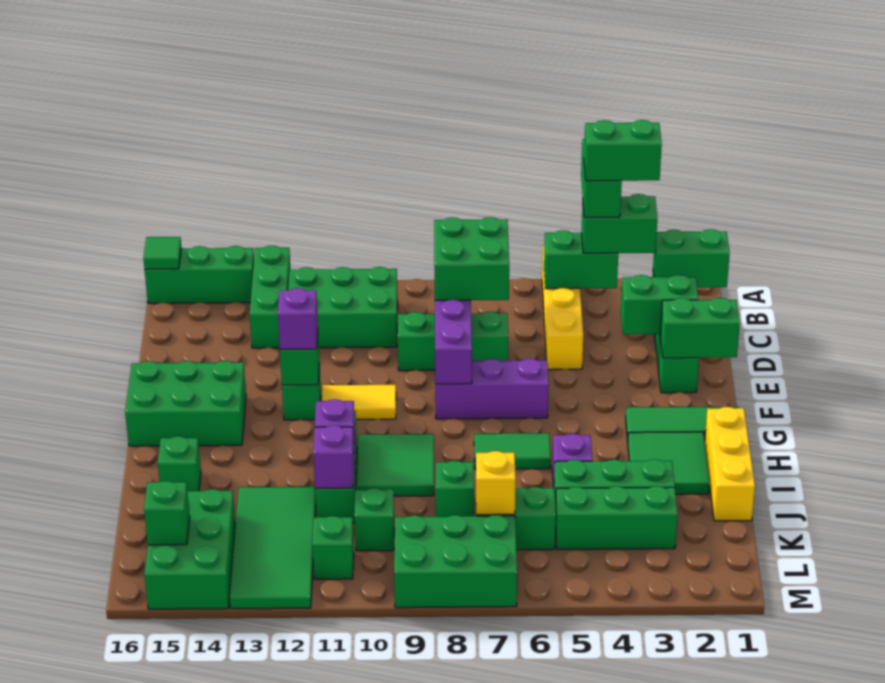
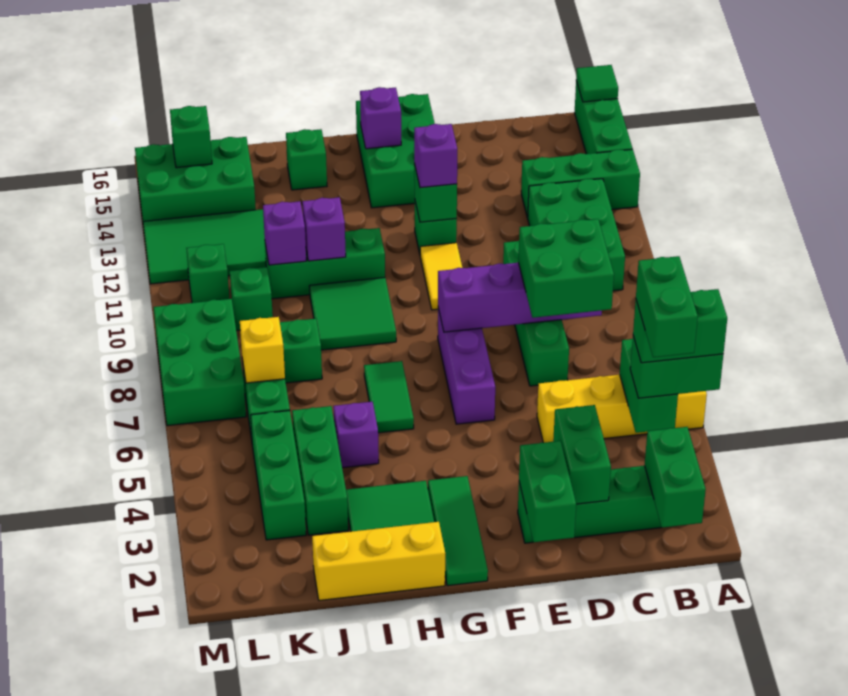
green 1x2 brick [582,194,658,253] -> green 1x2 brick turned to [630,336,723,398]
green 1x3 brick [398,311,508,371] -> green 1x4 brick [503,241,569,386]
none -> purple 1x1 brick [360,87,401,149]

